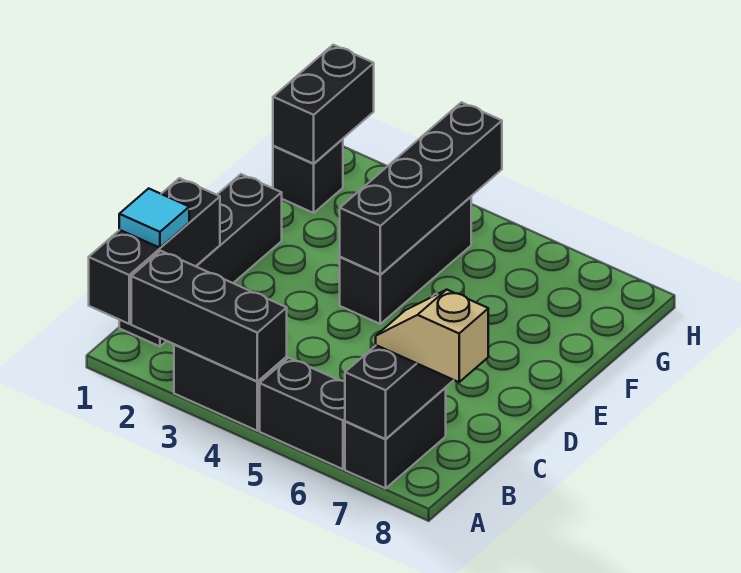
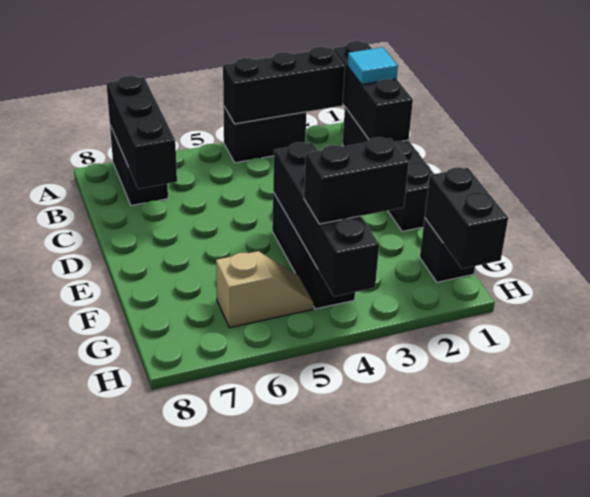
black 1x2 brick [260,358,345,469] -> black 1x2 brick moved to [304,137,409,224]
tan 1x2 slope [376,290,488,382] -> tan 1x2 slope moved to [216,251,313,328]

